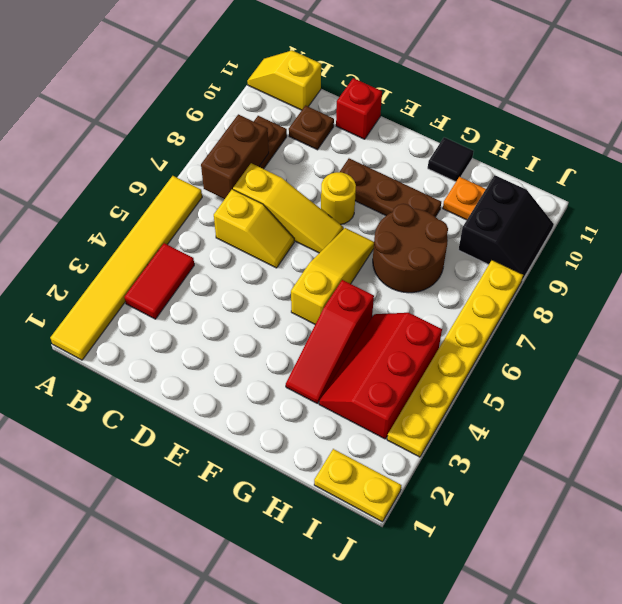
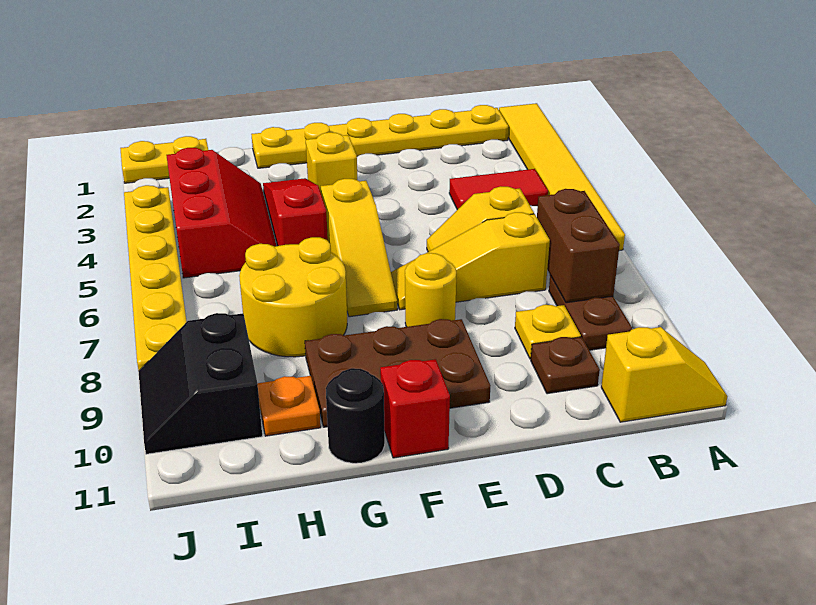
none -> yellow 1x6 plate [251,105,509,168]
red 1x2 tile [124,243,194,319] -> red 1x2 tile turned to [449,169,548,210]
none -> yellow 1x1 plate [515,305,581,359]
red 1x1 brick [336,78,382,139] -> red 1x1 brick moved to [380,359,450,458]
brown 1x3 plate [340,158,441,217] -> brown 2x3 plate [305,319,491,427]
none -> yellow 1x1 brick [306,132,357,192]
brown 2x2 round brick [373,204,448,293] -> yellow 2x2 round brick [239,237,347,357]
black 1x1 tile [428,137,474,182] -> black 1x1 round brick [326,368,385,463]

